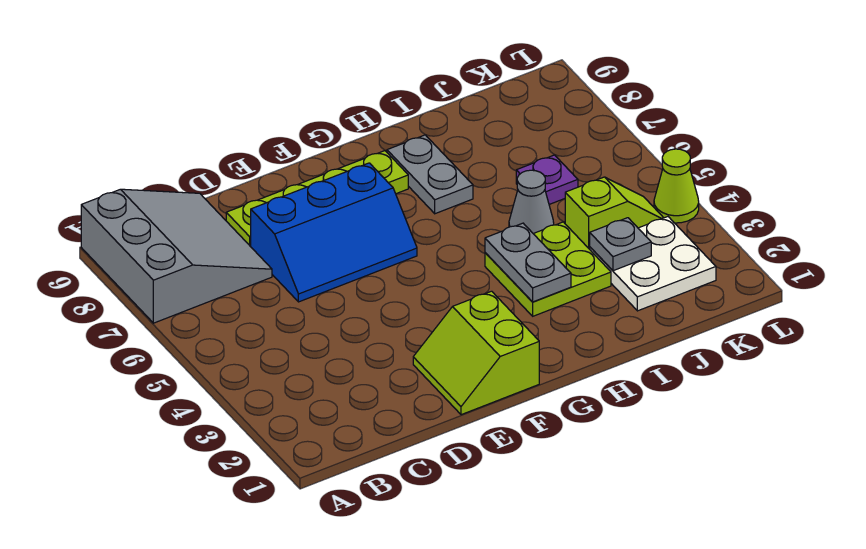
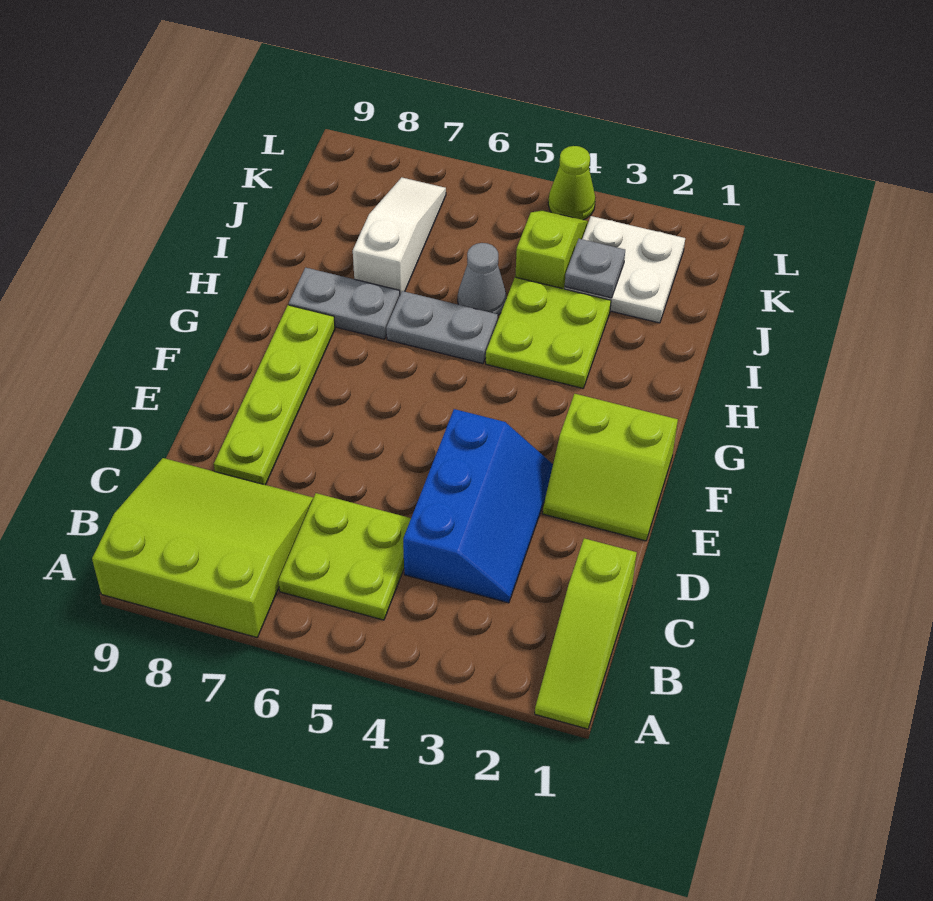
none -> lime 1x3 slope [535,538,637,729]
grey 3x3 slope [81,189,272,323] -> lime 3x3 slope [92,458,313,637]
none -> lime 2x2 plate [278,493,411,620]
blue 2x3 slope [251,163,417,302] -> blue 2x3 slope moved to [403,409,553,603]
grey 1x2 plate [485,223,571,302] -> grey 1x2 plate moved to [386,291,498,364]
none -> white 1x3 slope [353,177,446,294]
purple 1x1 plate [516,155,578,204] -> none

